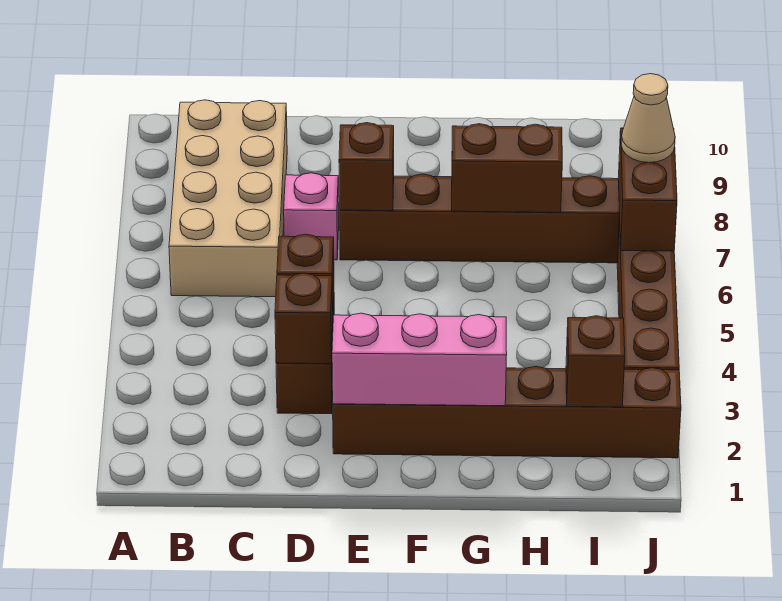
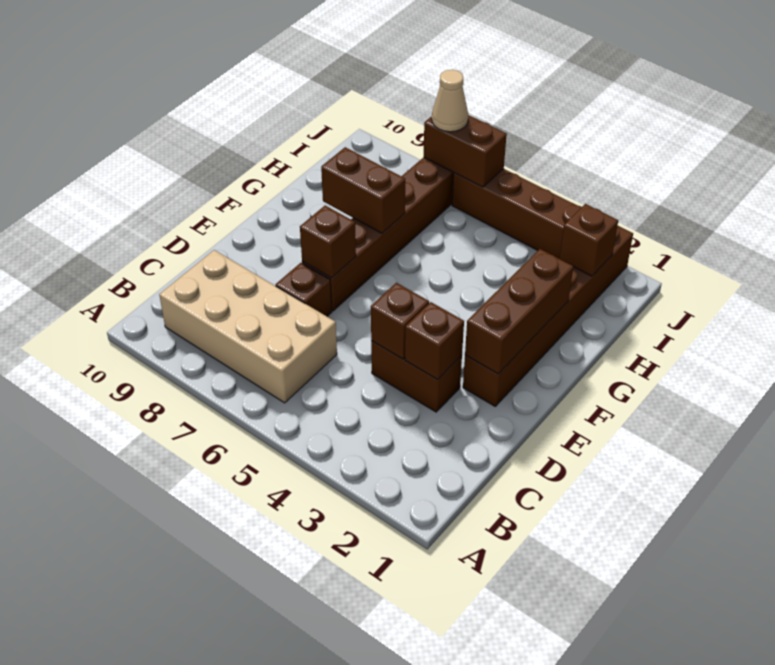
pink 1x1 brick [284,173,339,260] -> brown 1x1 brick [276,263,332,316]
pink 1x3 brick [332,313,507,406] -> brown 1x3 brick [465,249,573,374]
brown 1x2 brick [452,124,562,212] -> brown 1x2 brick turned to [321,147,405,233]

